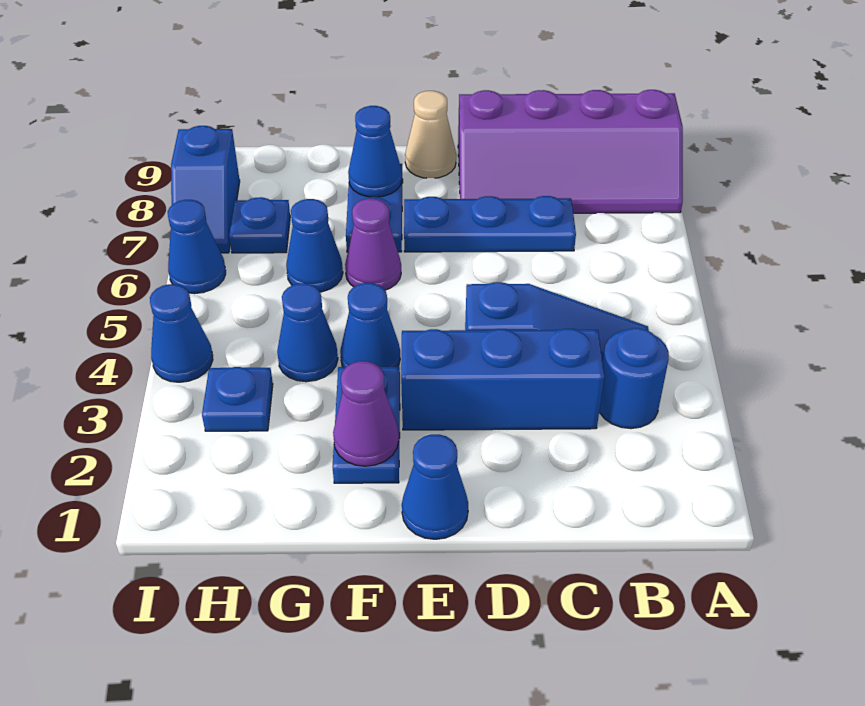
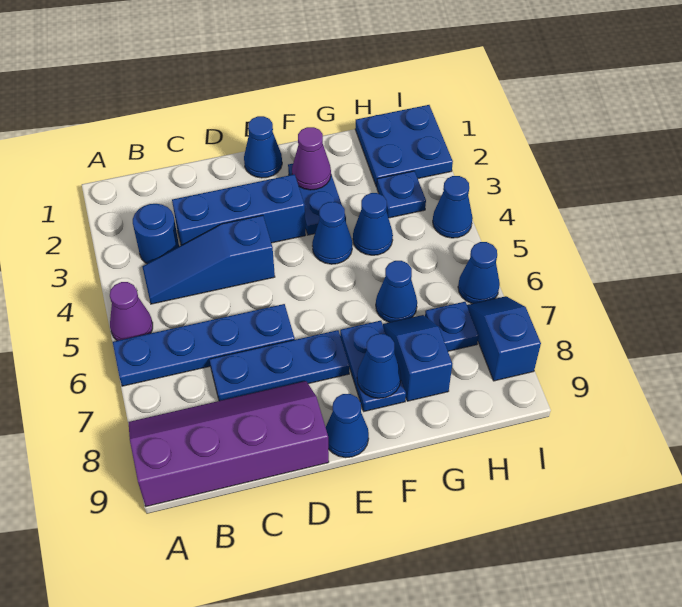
none -> blue 1x4 plate [113,304,295,386]
tan 1x1 cone [405,91,456,178] -> blue 1x1 cone [326,394,369,458]
purple 1x1 cone [345,199,401,290] -> purple 1x1 cone moved to [110,282,153,341]
none -> blue 1x2 slope [383,315,452,401]
none -> blue 2x2 plate [355,105,453,187]

